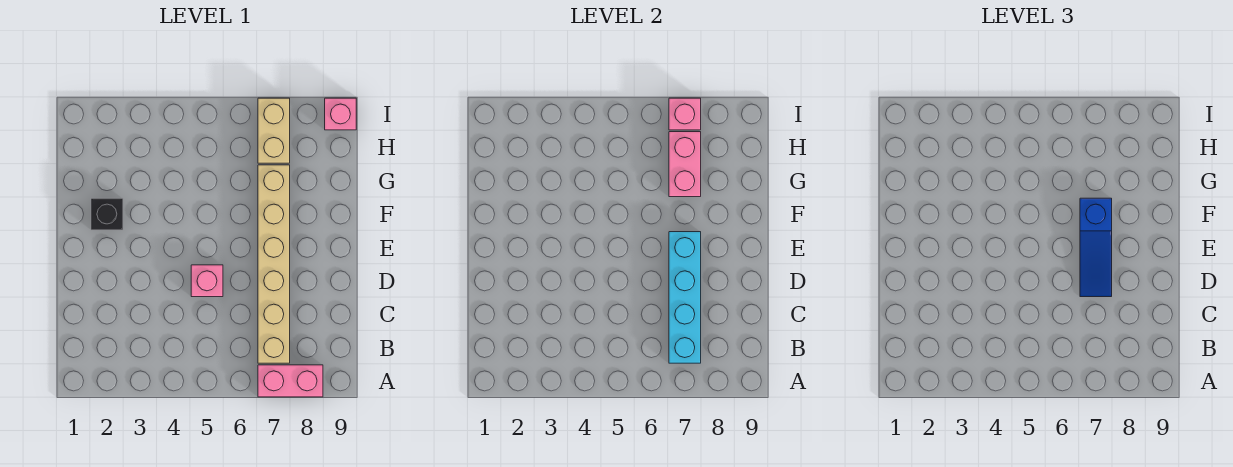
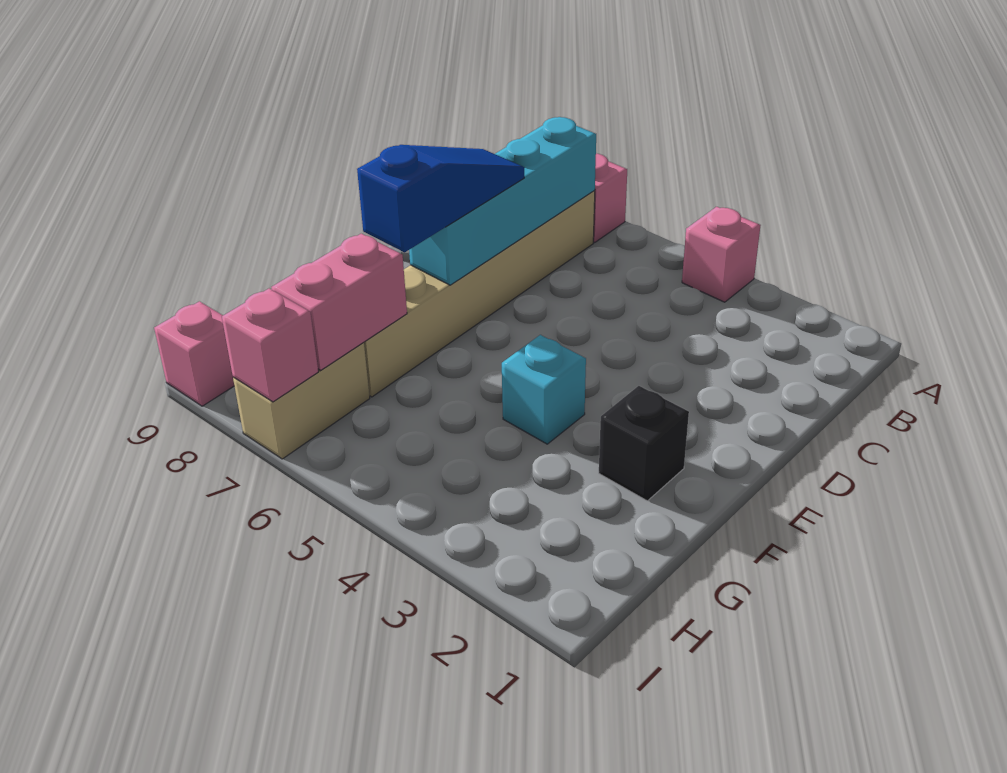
pink 1x1 brick [191,265,223,297] -> pink 1x1 brick moved to [682,207,761,302]
none -> cyan 1x1 brick [502,335,586,444]

